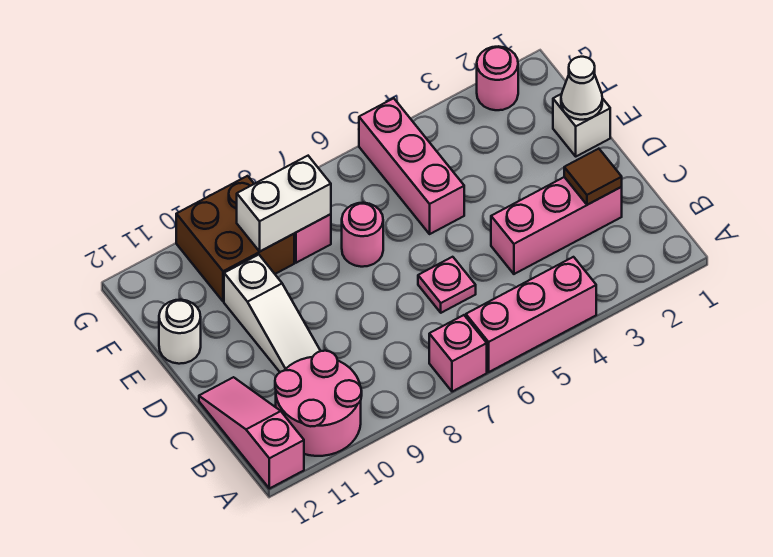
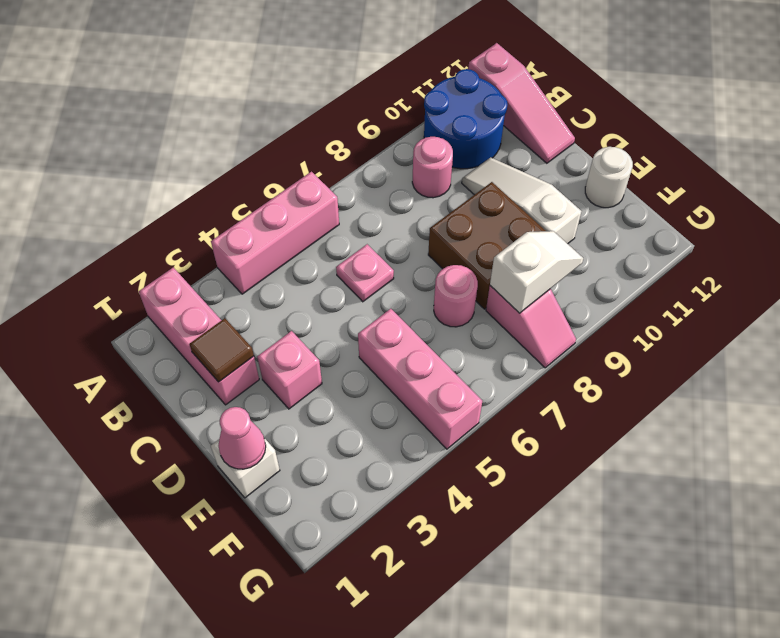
pink 1x1 brick [429,315,487,392] -> pink 1x1 brick moved to [257,331,322,409]
pink 2x2 round brick [275,351,362,456] -> blue 2x2 round brick [424,69,508,169]
pink 1x3 brick [491,177,622,274] -> pink 1x3 brick turned to [139,267,259,405]
white 1x1 cone [561,57,602,120] -> pink 1x1 cone [218,407,266,469]
white 1x2 brick [237,156,331,251] -> white 1x2 slope [490,231,583,313]
brown 2x2 brick [176,176,294,301] -> brown 2x2 brick moved to [428,182,546,309]
pink 1x1 round brick [477,46,518,110] -> pink 1x1 round brick moved to [412,137,453,198]

